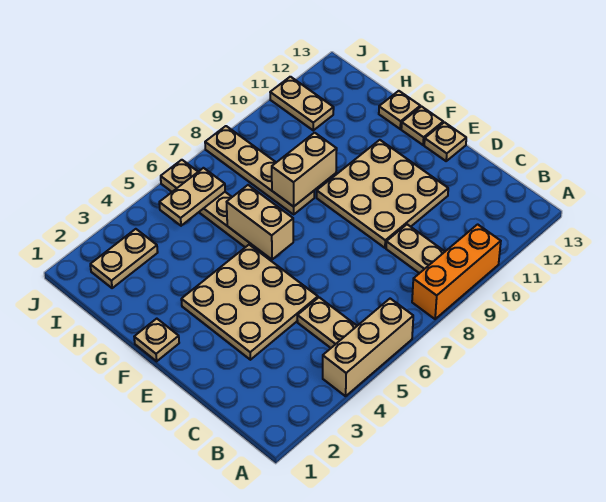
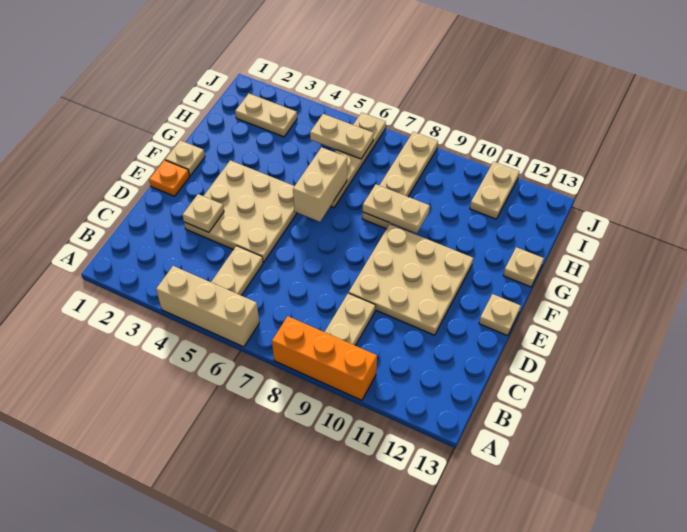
none -> orange 1x1 plate [149,160,190,196]
tan 1x1 plate [401,107,443,145] -> tan 1x1 plate moved to [183,194,224,232]
tan 1x2 brick [272,133,337,207] -> tan 1x2 plate [363,184,430,233]

